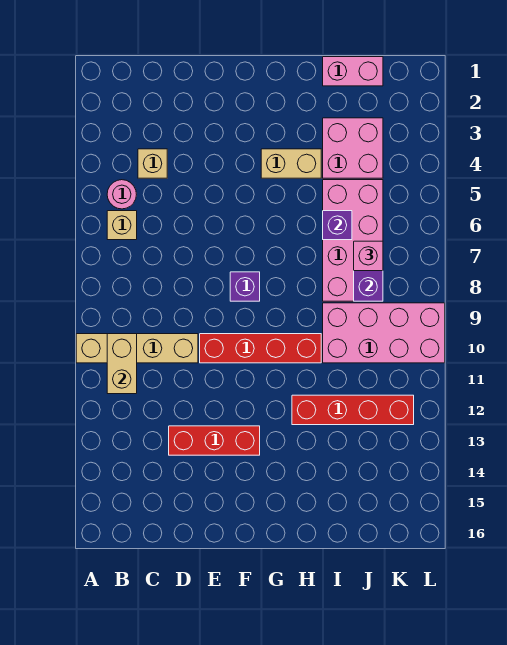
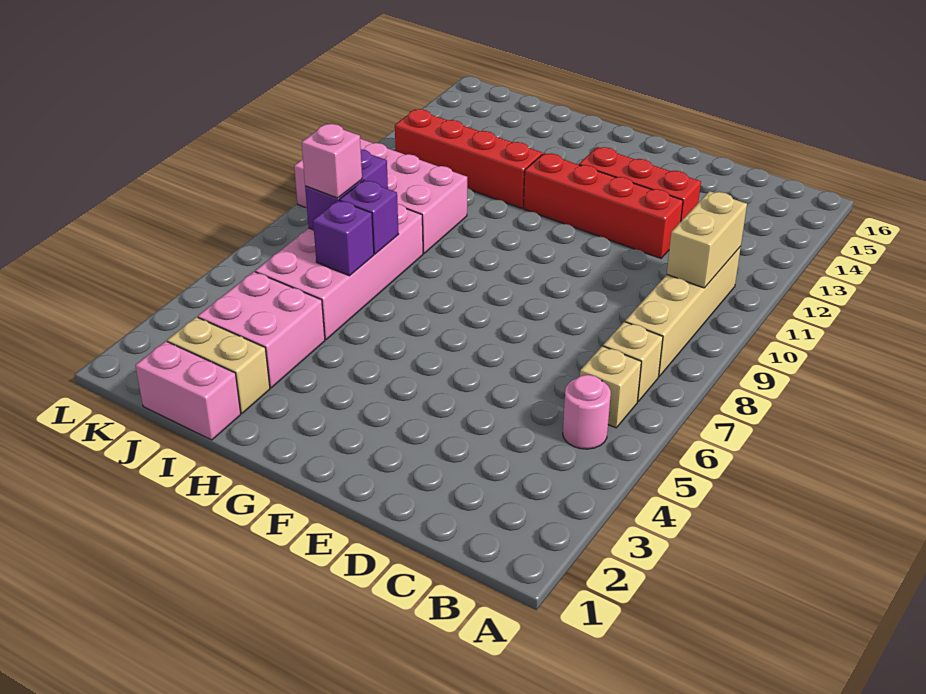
tan 1x4 brick [76,334,198,363] -> tan 1x4 brick turned to [625,247,741,376]
tan 1x1 brick [138,149,167,178] -> tan 1x1 brick moved to [603,322,663,402]
red 1x4 brick [200,334,321,363] -> red 1x4 brick moved to [524,153,683,258]
purple 1x1 brick [230,272,260,301] -> purple 1x1 brick moved to [340,180,398,254]
tan 1x2 brick [261,149,321,178] -> tan 1x2 brick moved to [167,317,270,413]

